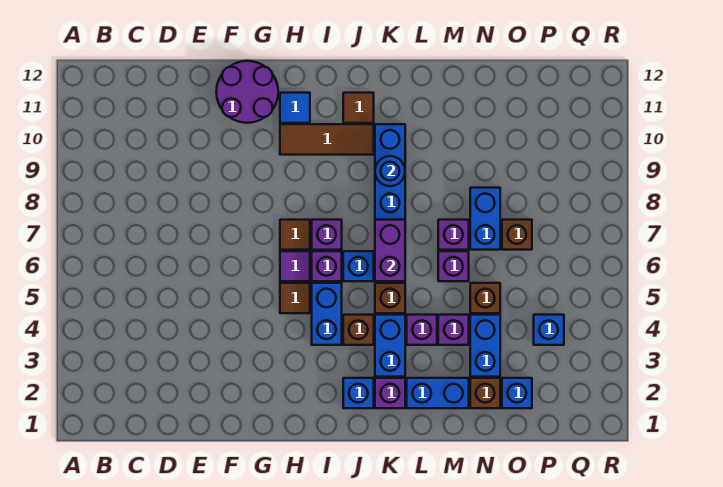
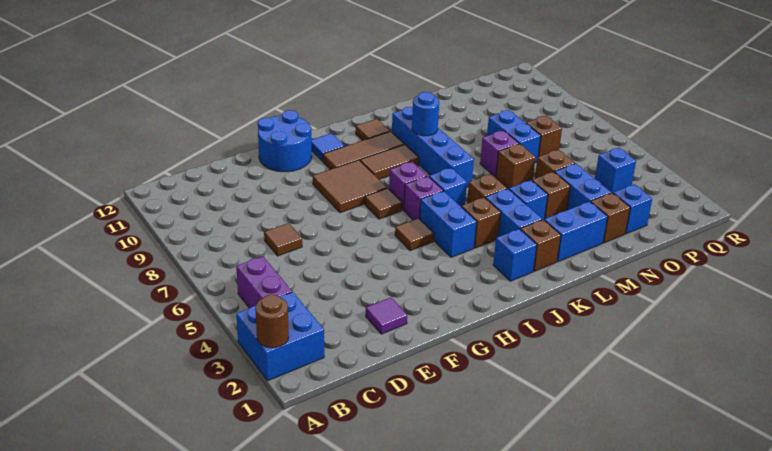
none -> blue 2x2 brick [236,292,324,381]
none -> brown 1x1 round brick [255,295,289,348]
none -> brown 1x1 tile [264,223,302,256]
purple 2x2 round brick [216,61,278,123] -> blue 2x2 round brick [258,110,312,172]
none -> brown 2x2 tile [313,160,387,213]
purple 1x1 tile [280,251,310,281] -> purple 1x1 tile moved to [366,298,407,334]
none -> brown 1x2 tile [360,144,419,179]
purple 1x1 brick [375,378,405,408] -> brown 1x1 brick [520,220,561,271]
purple 1x2 brick [375,220,405,281] -> purple 1x2 brick moved to [236,256,292,308]
purple 1x1 brick [407,315,437,345] -> blue 1x1 brick [509,180,548,220]
purple 1x1 brick [438,315,469,345] -> brown 1x1 brick [532,172,570,219]
purple 1x1 brick [438,251,469,281] -> brown 1x1 brick [496,144,536,189]

